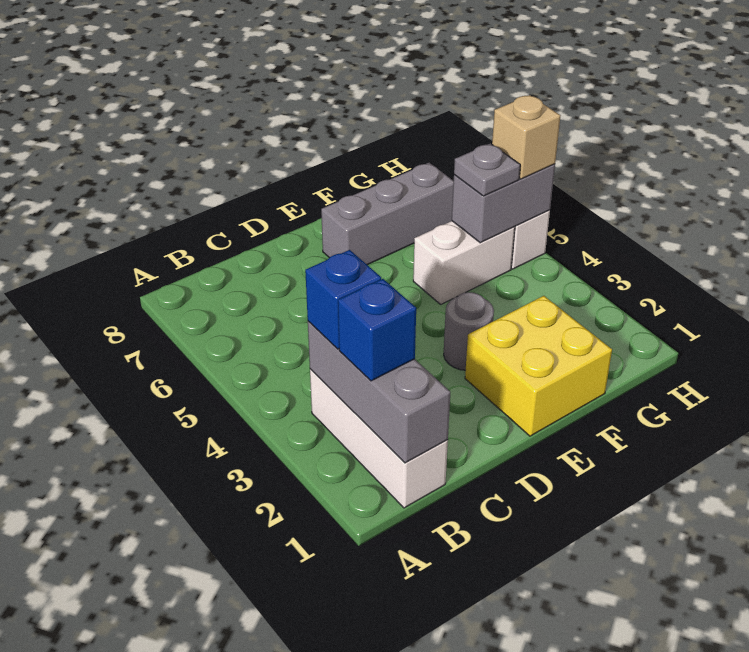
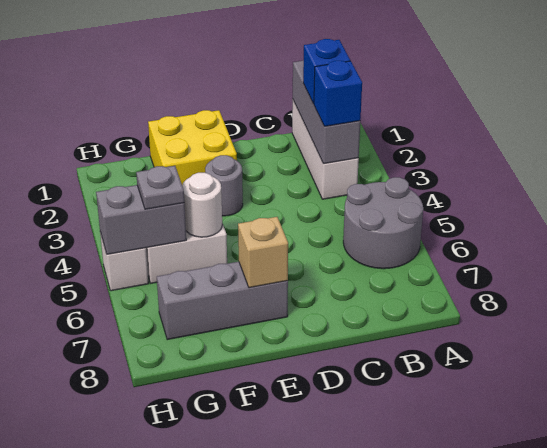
none -> grey 2x2 round brick [343,177,423,269]
none -> white 1x1 round brick [182,173,222,237]
tan 1x1 brick [492,95,561,179] -> tan 1x1 brick moved to [238,217,288,288]

